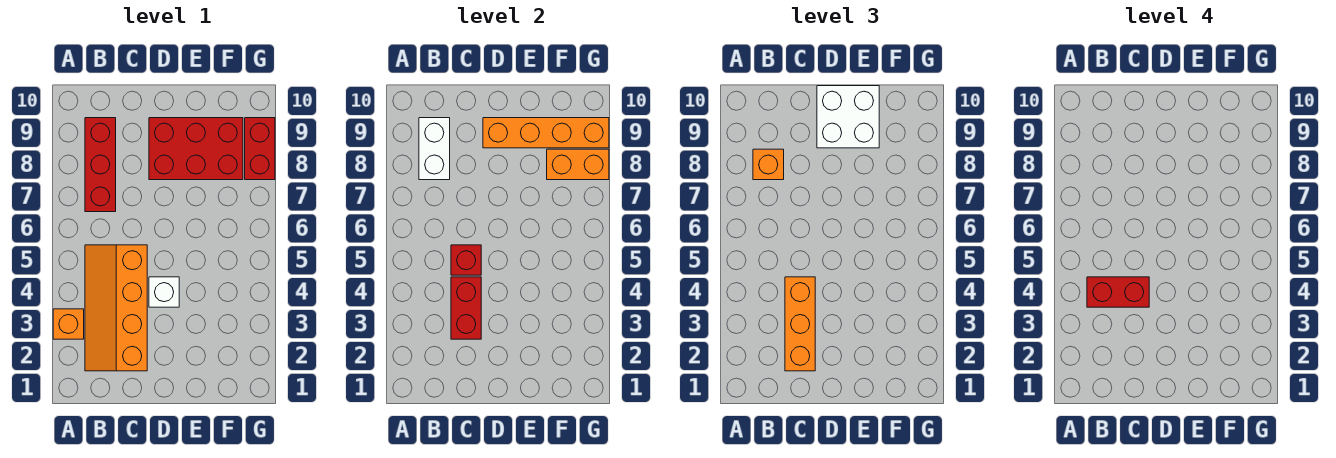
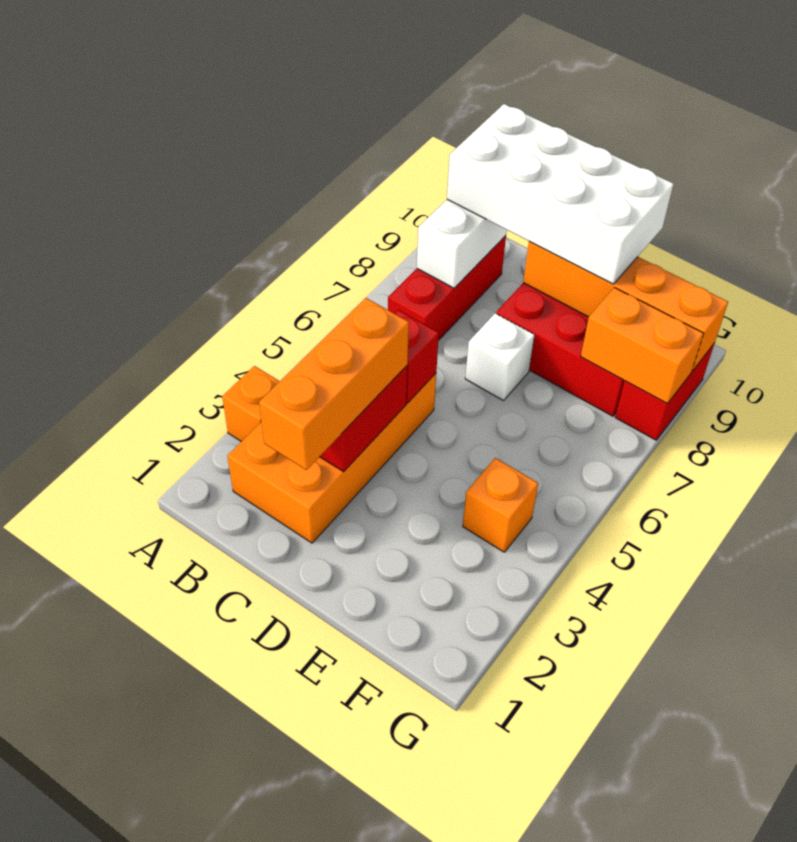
orange 2x4 slope [85,245,147,371] -> orange 2x4 brick [227,373,436,543]
red 1x2 brick [1087,277,1149,307] -> none
orange 1x1 brick [753,149,784,180] -> orange 1x1 brick moved to [463,458,538,552]
white 1x1 brick [149,277,179,307] -> white 1x1 brick moved to [465,313,534,401]
white 2x2 brick [817,86,879,148] -> white 2x4 brick [447,104,674,284]

